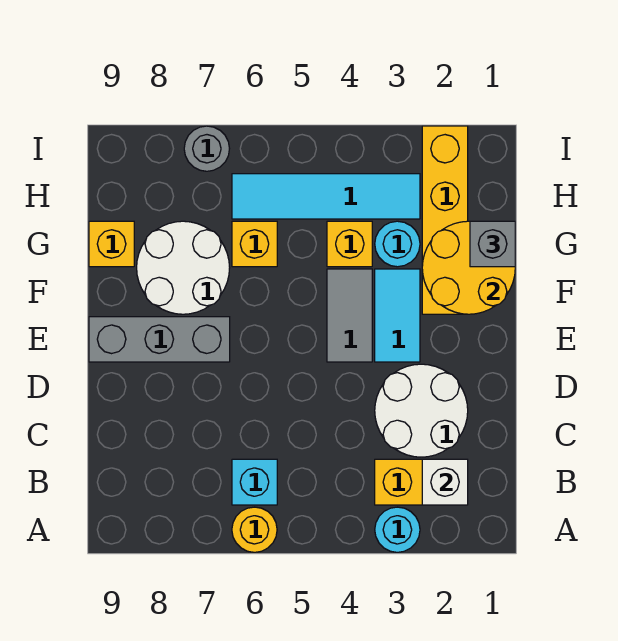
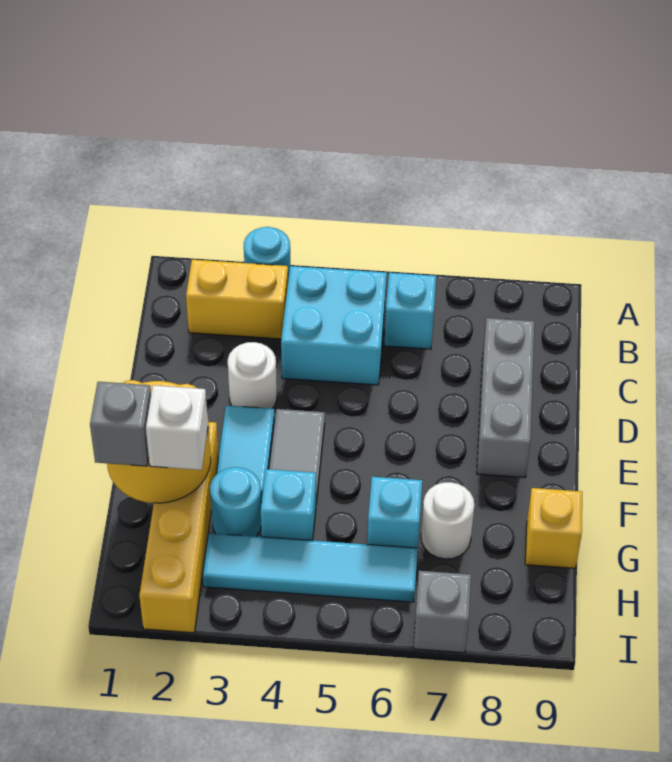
yellow 1x1 round brick [232,507,277,552] -> none
white 1x1 brick [422,459,468,505] -> white 1x1 brick moved to [146,385,208,470]
none -> cyan 2x2 brick [281,266,387,385]
white 2x2 round brick [375,364,468,457] -> white 1x1 round brick [228,342,277,409]
grey 1x3 brick [89,317,230,362] -> grey 1x3 brick turned to [477,318,534,478]
white 2x2 round brick [137,221,230,314] -> white 1x1 round brick [421,482,474,559]
yellow 1x1 brick [327,221,372,267] -> cyan 1x1 brick [261,469,316,541]
yellow 1x1 brick [232,221,277,267] -> cyan 1x1 brick [367,477,422,548]
grey 1x1 round brick [184,126,230,171] -> grey 1x1 brick [413,571,471,653]

